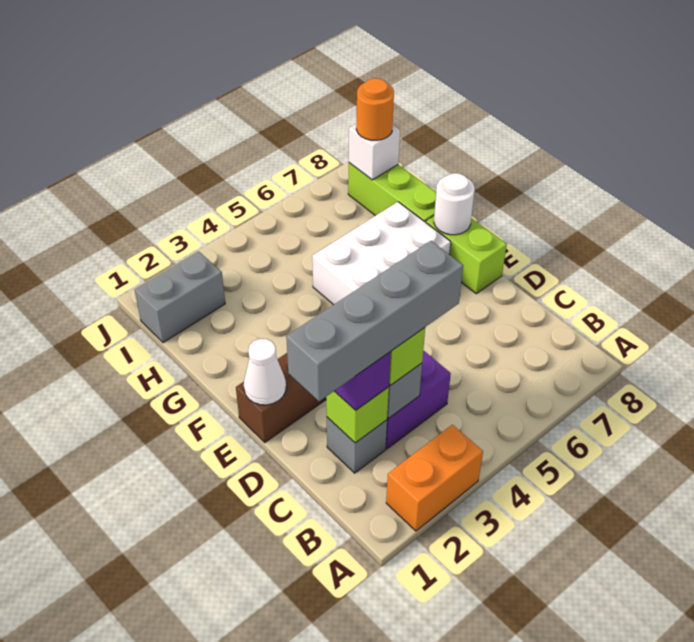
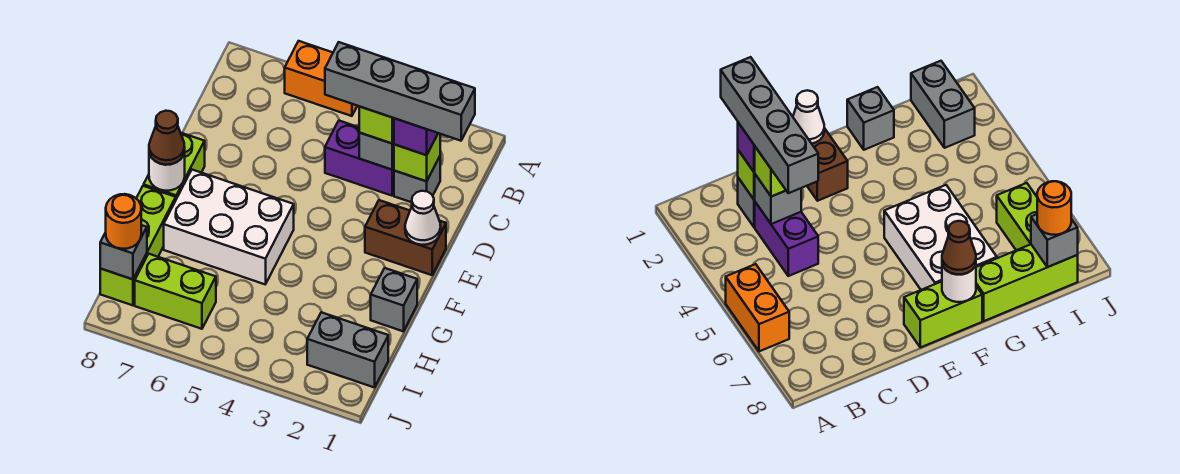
orange 1x2 brick [386,425,483,531] -> orange 1x2 brick moved to [285,41,357,116]
none -> brown 1x1 cone [149,111,185,165]
none -> grey 1x1 brick [371,268,417,331]
none -> lime 1x2 brick [135,254,216,329]
white 1x1 brick [349,123,400,180] -> grey 1x1 brick [100,225,147,279]

